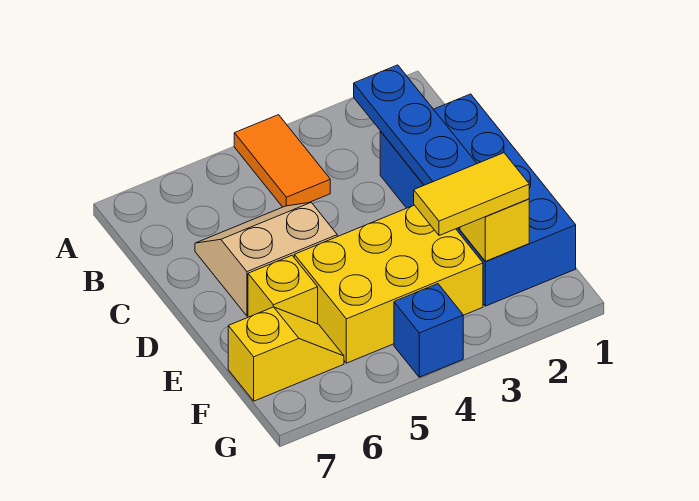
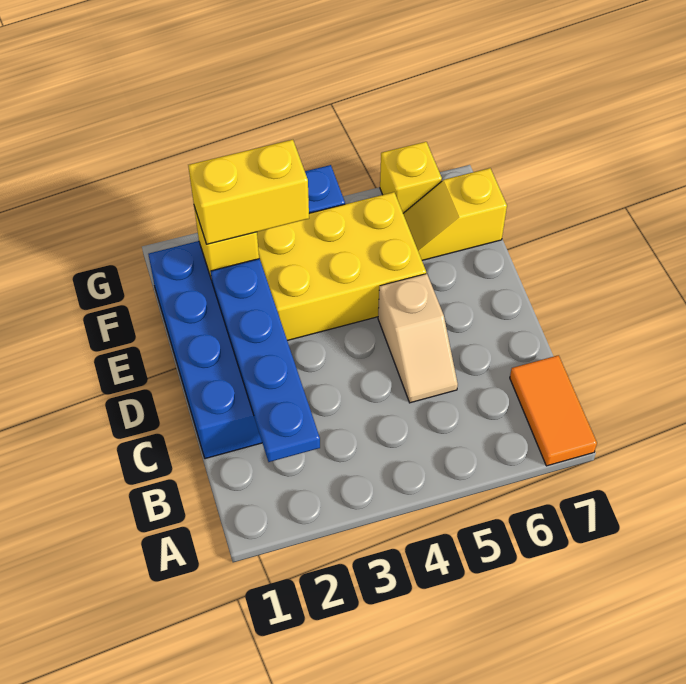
orange 1x2 tile [234,115,330,207] -> orange 1x2 tile moved to [510,355,597,466]
tan 2x2 slope [195,202,337,316] -> tan 1x2 slope [378,274,458,403]
yellow 1x1 brick [248,256,318,324] -> yellow 1x1 brick moved to [380,142,442,213]
yellow 1x2 tile [414,153,529,236] -> yellow 1x2 brick [188,140,309,244]

